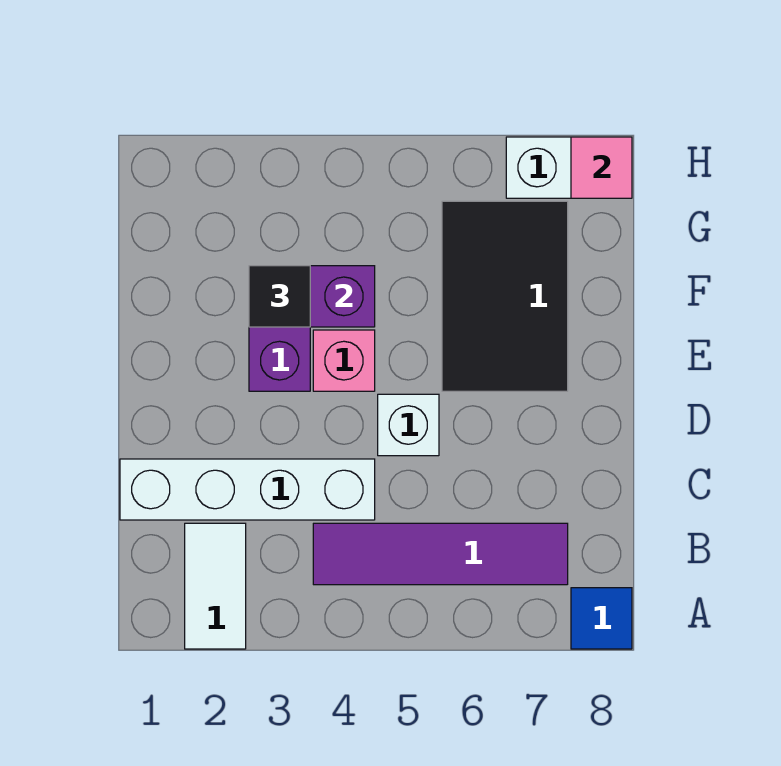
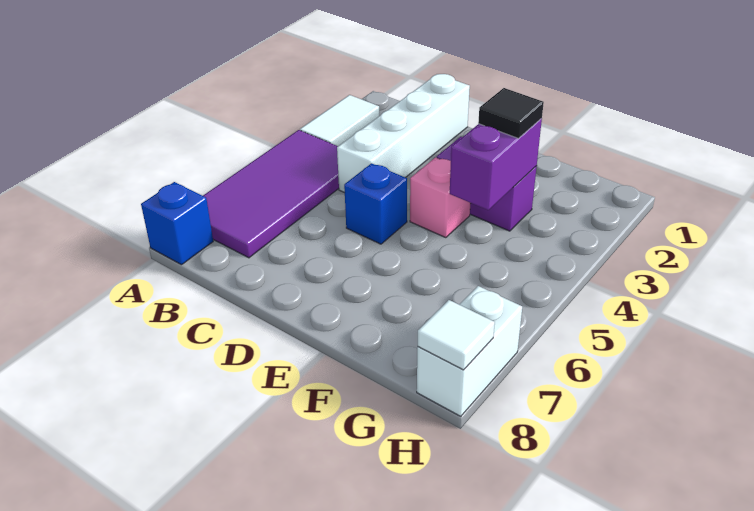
white 1x2 tile [185,523,246,649] -> white 1x2 tile turned to [300,95,379,146]
blue 1x1 tile [571,588,632,649] -> blue 1x1 brick [141,182,213,265]
purple 1x4 tile [313,523,568,585] -> purple 2x4 tile [203,130,339,258]
white 1x1 brick [378,394,439,456] -> blue 1x1 brick [344,163,407,244]
black 2x3 tile [442,201,568,391] -> none
pink 1x1 tile [571,137,632,198] -> white 1x1 tile [418,300,495,370]

